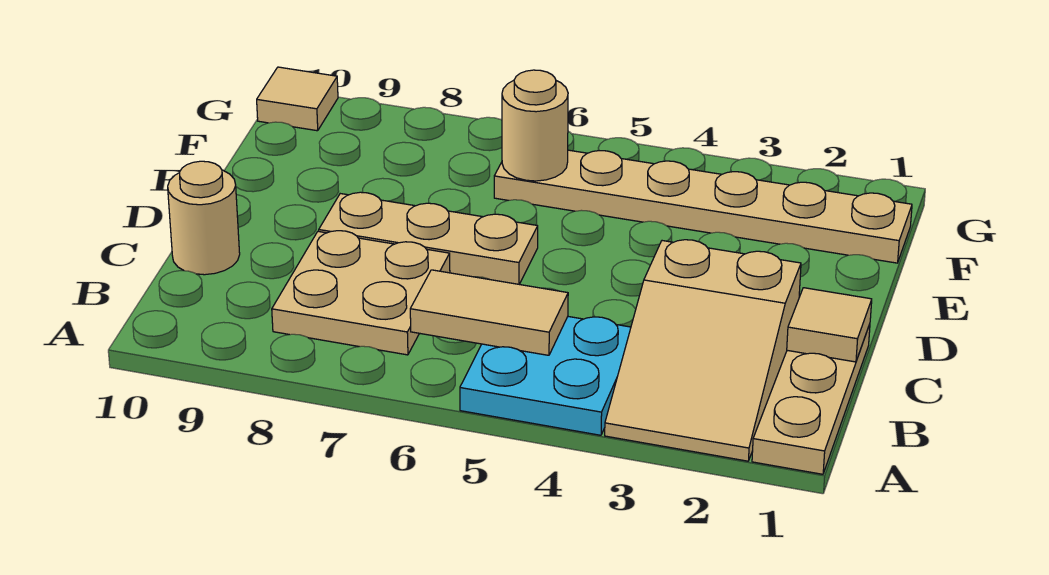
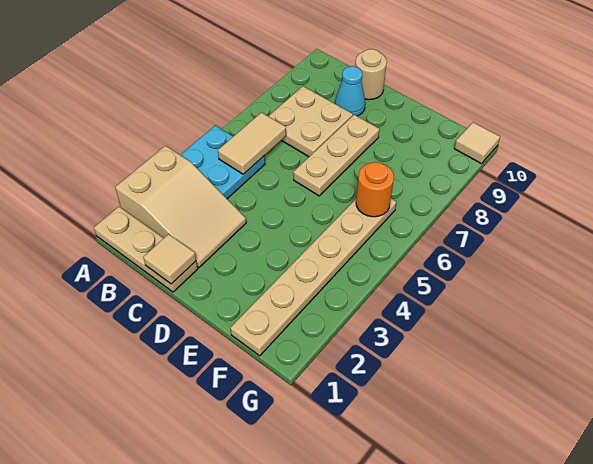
tan 2x3 slope [605,240,801,461] -> tan 2x3 slope turned to [115,146,246,267]
none -> cyan 1x1 cone [335,66,365,116]
tan 1x1 round brick [502,70,568,181] -> orange 1x1 round brick [356,162,394,217]

